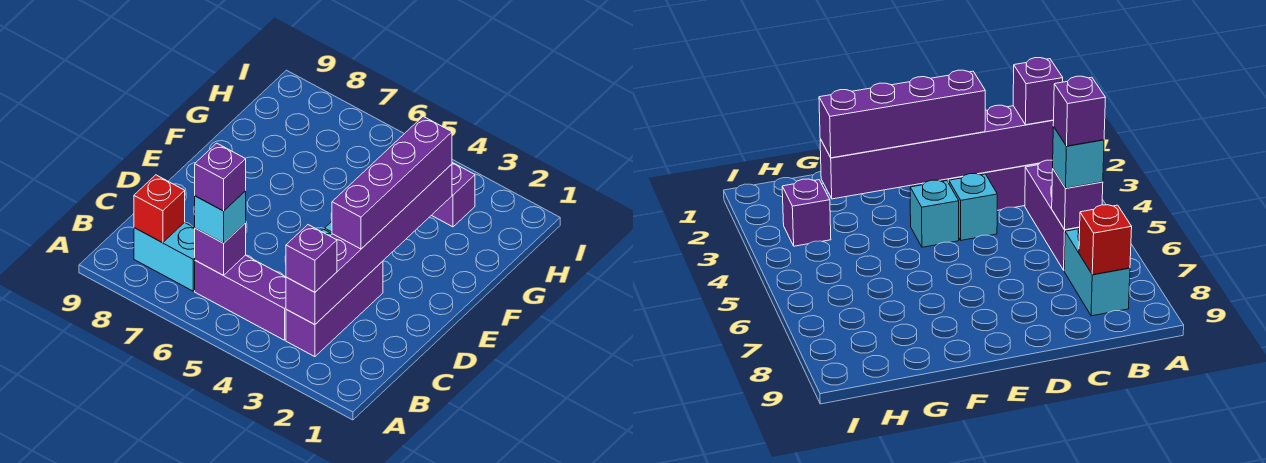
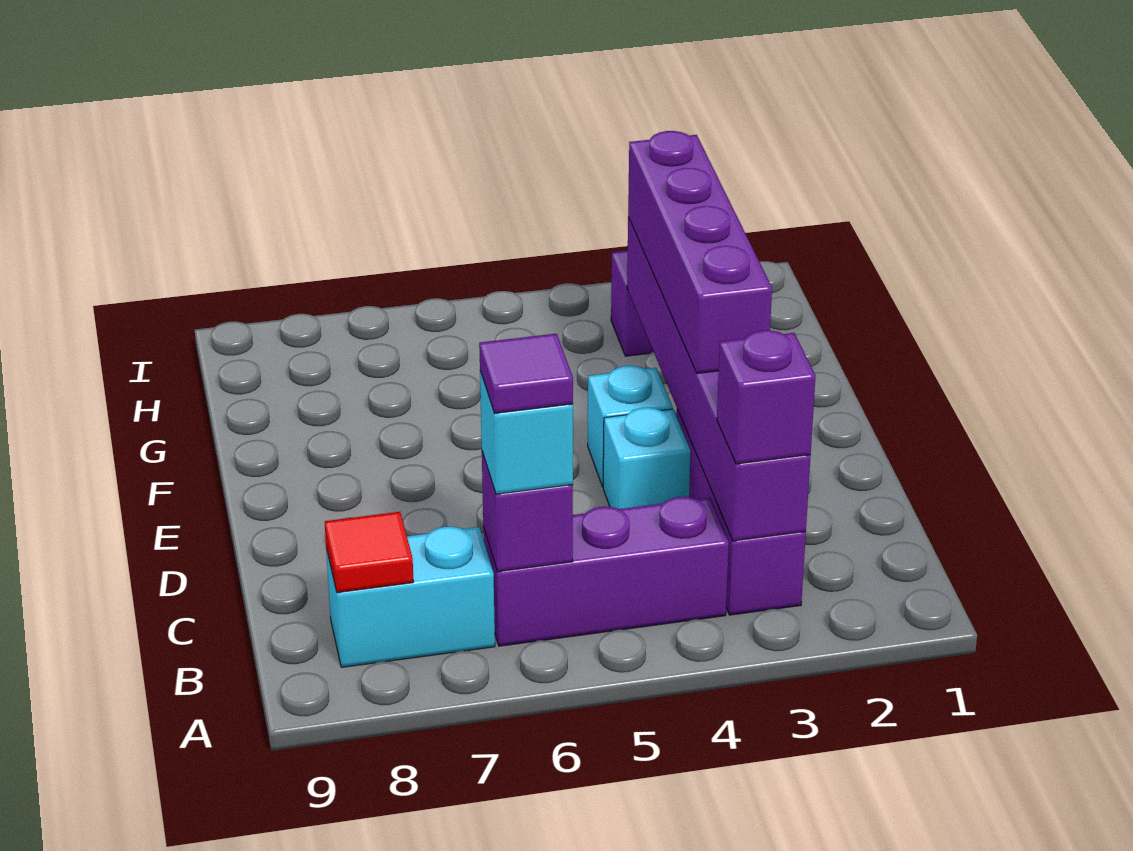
purple 1x1 brick [195,143,246,211] -> purple 1x1 tile [479,334,573,414]
red 1x1 brick [134,175,185,243] -> red 1x1 tile [325,512,414,593]

